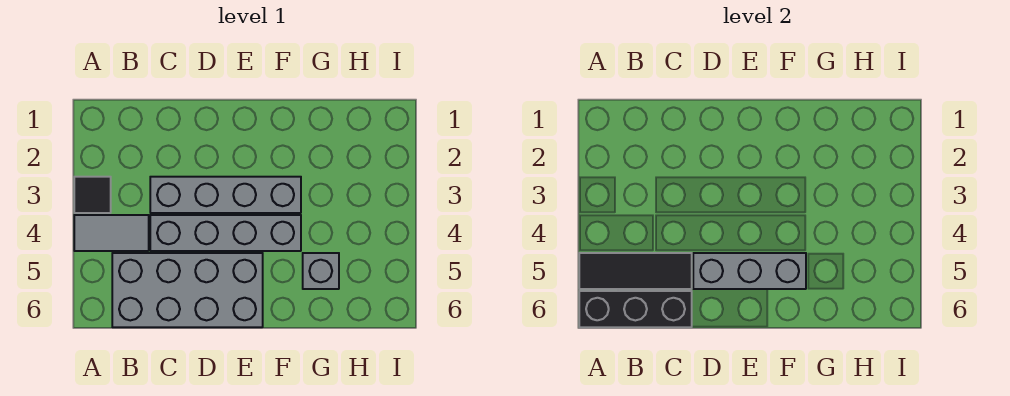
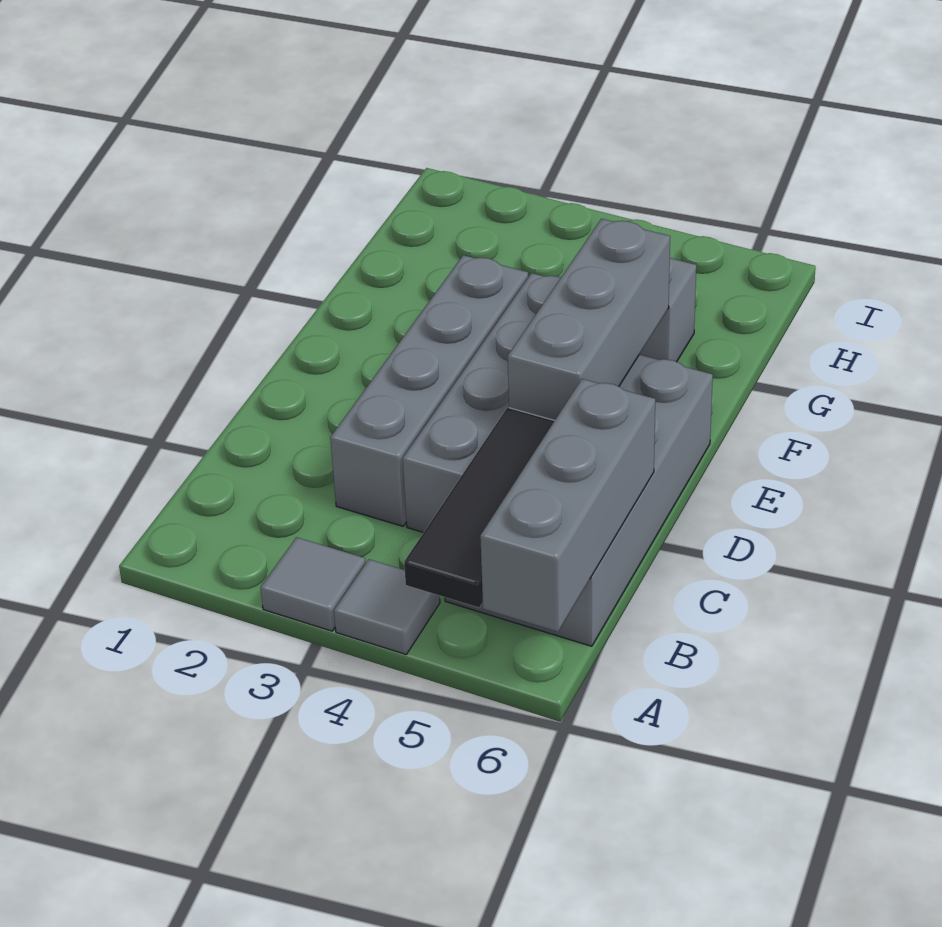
black 1x1 tile [74,177,111,213] -> grey 1x1 tile [261,537,366,631]
grey 1x2 tile [74,215,149,251] -> grey 1x1 tile [334,559,440,654]
black 1x3 brick [579,291,692,327] -> grey 1x3 brick [480,379,655,632]

